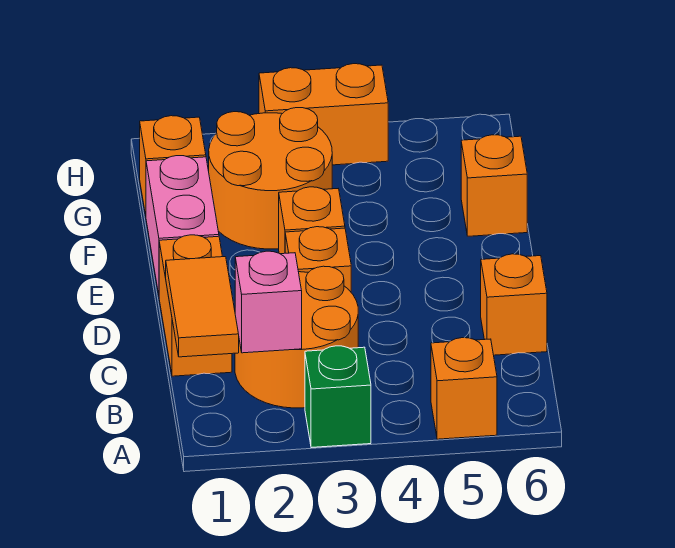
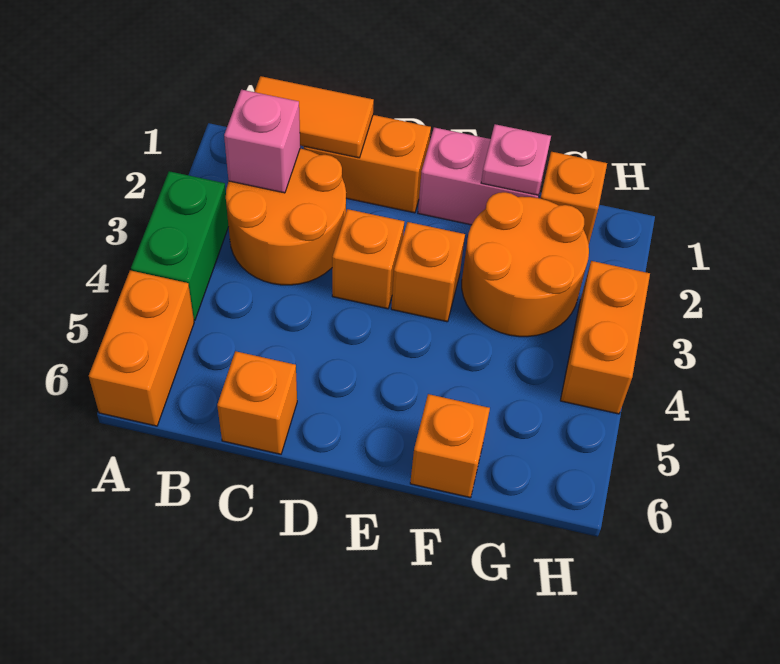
green 1x1 brick [305,346,371,448] -> green 1x2 brick [131,171,229,320]
orange 1x1 brick [431,338,497,439] -> orange 1x2 brick [89,270,194,426]
none -> pink 1x1 plate [481,124,551,195]

